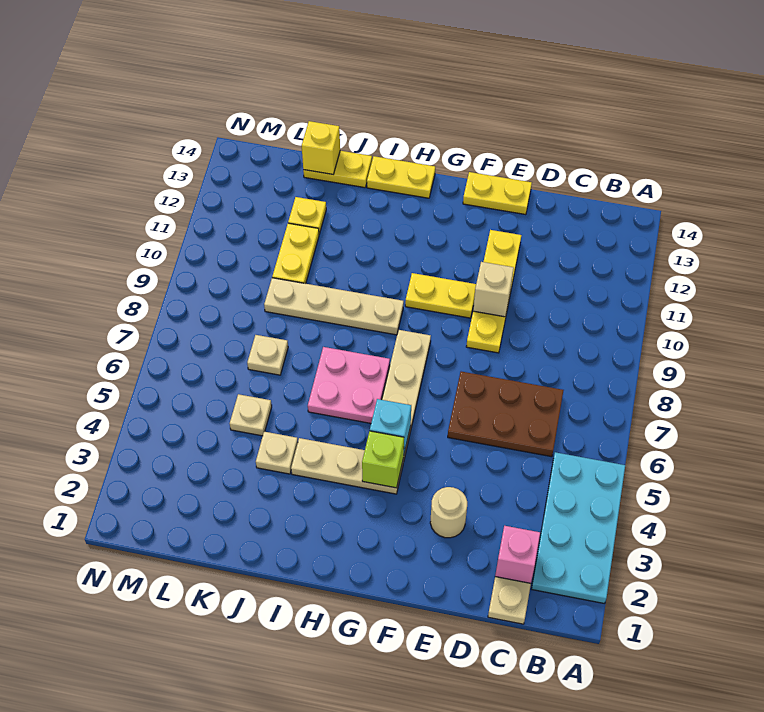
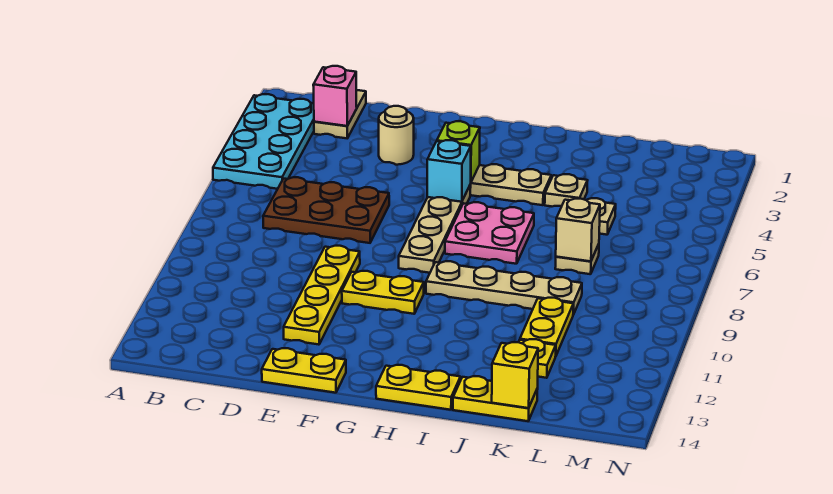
tan 1x1 brick [473,262,514,317] -> tan 1x1 brick moved to [556,199,600,261]

